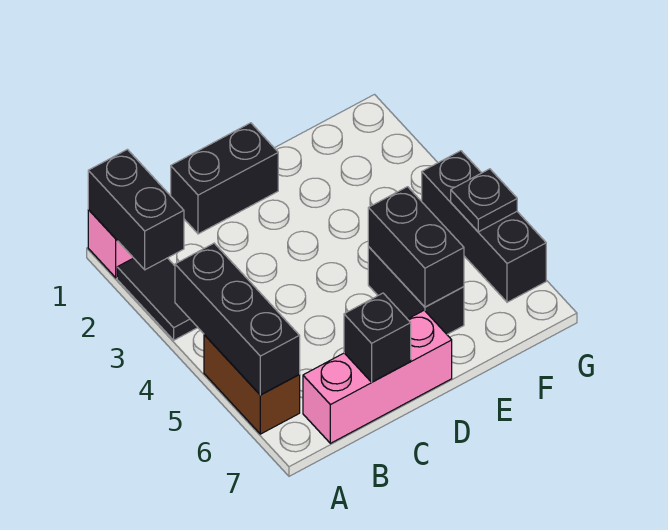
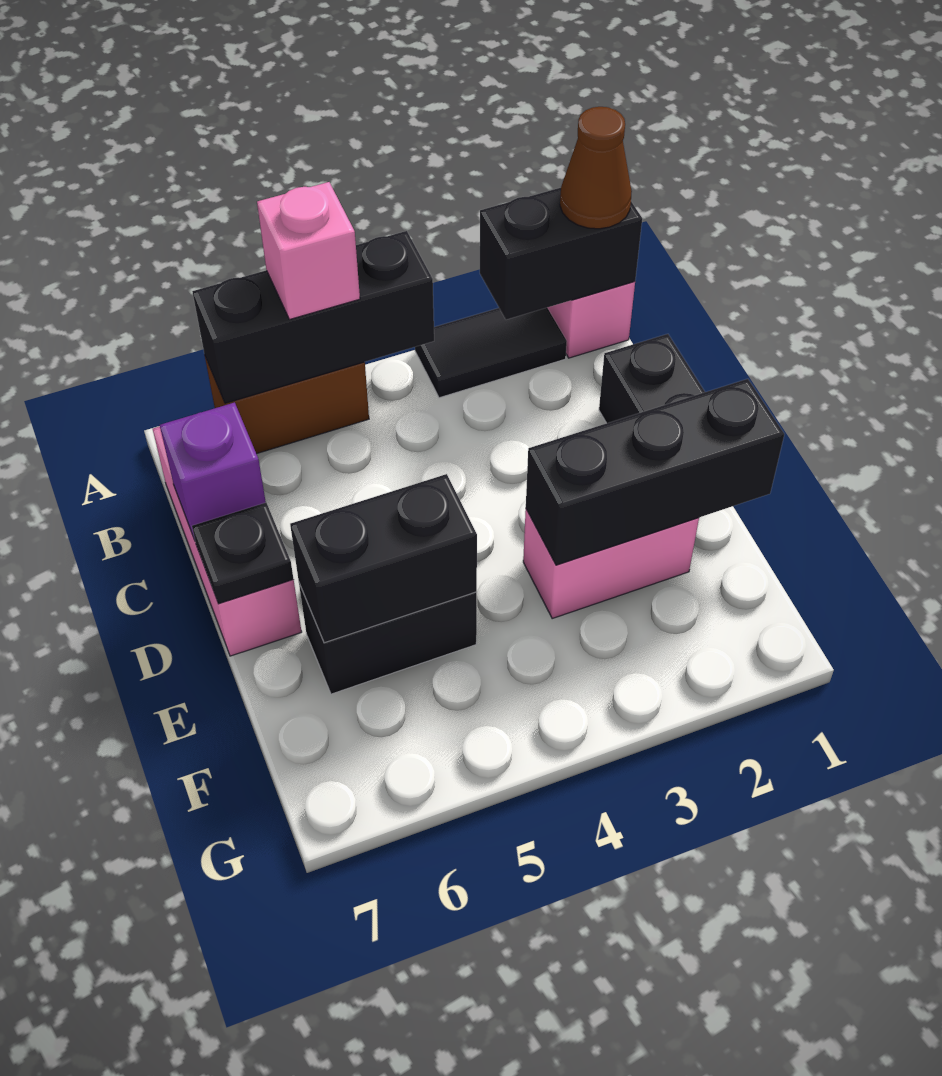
none -> brown 1x1 cone [560,107,632,229]
none -> pink 1x1 brick [257,182,360,319]
black 1x1 brick [344,293,411,382] -> purple 1x1 brick [160,402,266,540]
none -> pink 1x2 brick [523,509,699,618]
black 1x3 brick [422,151,546,302] -> black 1x3 brick moved to [526,379,784,565]
black 1x1 plate [451,169,517,232] -> black 1x1 plate moved to [192,503,294,604]

